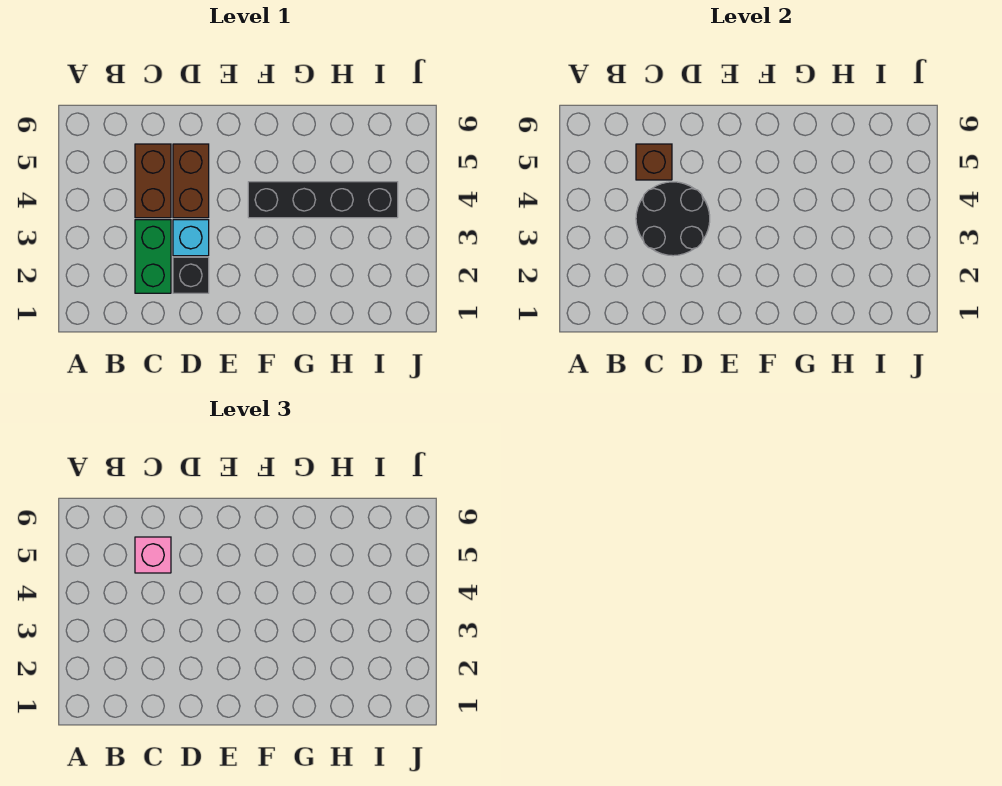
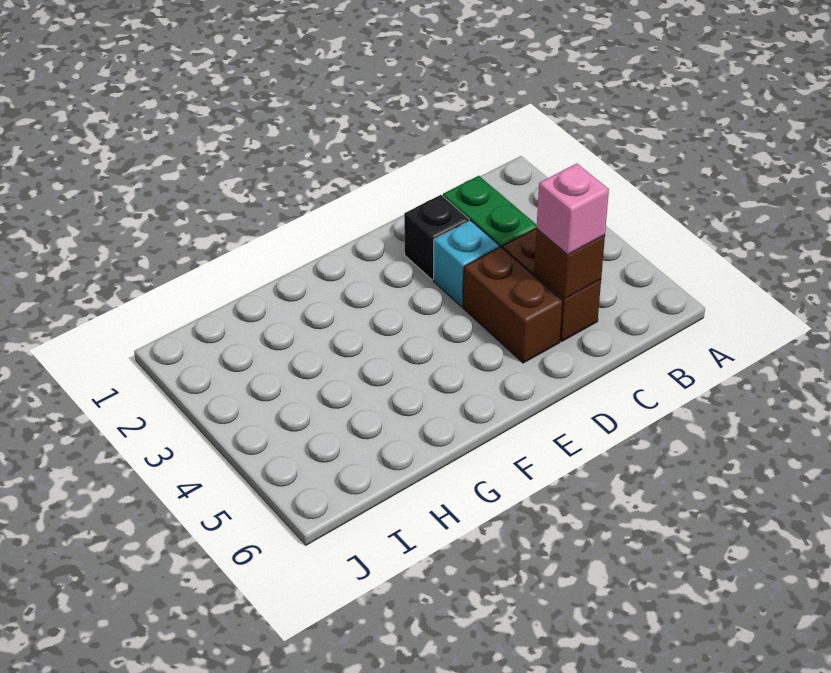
black 2x2 round brick [636,182,710,256] -> none
black 1x4 brick [248,182,398,218] -> none

